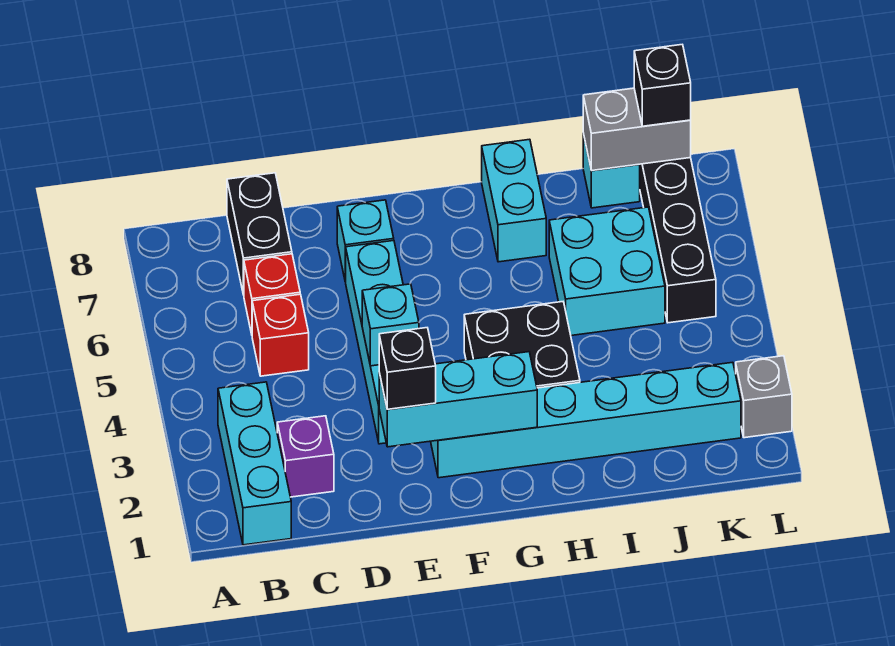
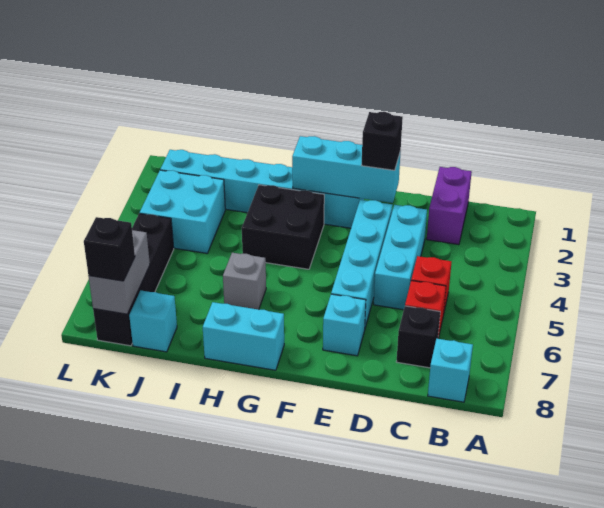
cyan 1x3 brick [218,382,291,545] -> cyan 1x3 brick moved to [374,205,427,310]
purple 1x1 brick [277,416,334,497] -> purple 1x2 brick [427,167,472,245]
black 1x2 brick [227,173,292,295] -> black 1x1 brick [396,306,440,368]
cyan 1x1 brick [362,284,419,366] -> cyan 1x1 brick moved to [428,339,473,402]
cyan 1x2 brick [482,139,546,262] -> cyan 1x2 brick turned to [203,302,284,370]
cyan 2x2 brick [549,207,665,336] -> cyan 2x2 brick moved to [140,170,225,253]
grey 1x2 brick [583,88,691,171] -> grey 1x2 brick turned to [89,230,150,314]
grey 1x1 brick [736,356,792,438] -> grey 1x1 brick moved to [223,253,266,310]

